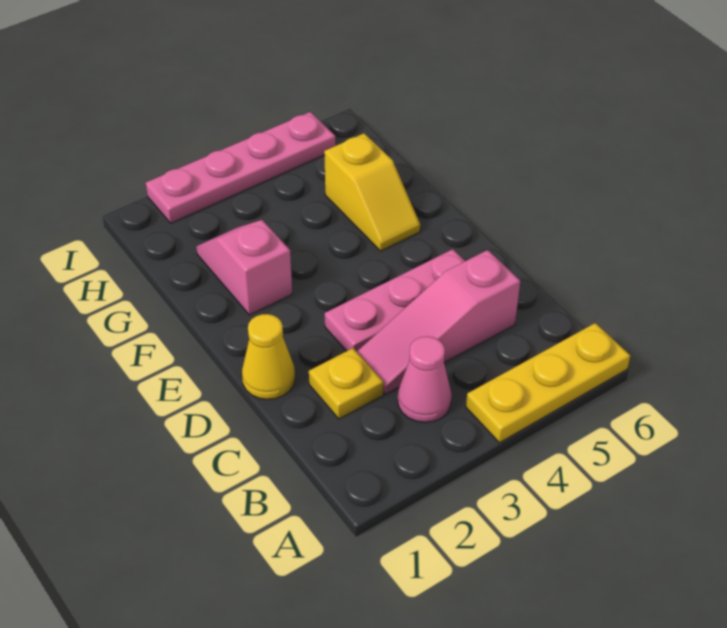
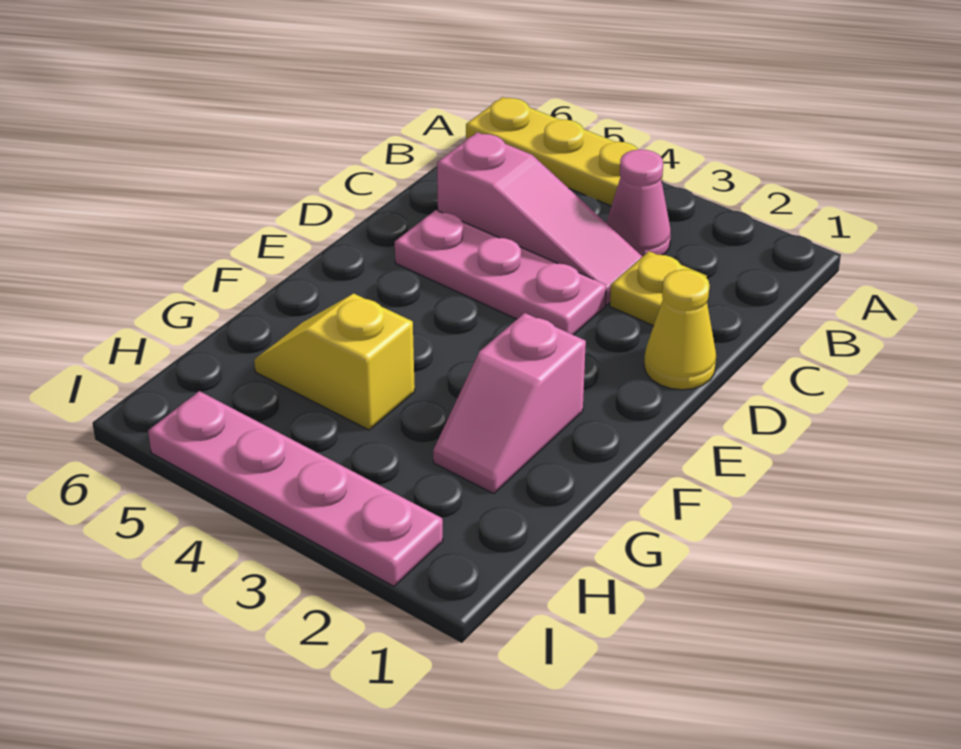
yellow 1x2 slope [324,134,420,251] -> yellow 1x2 slope turned to [254,294,415,430]

